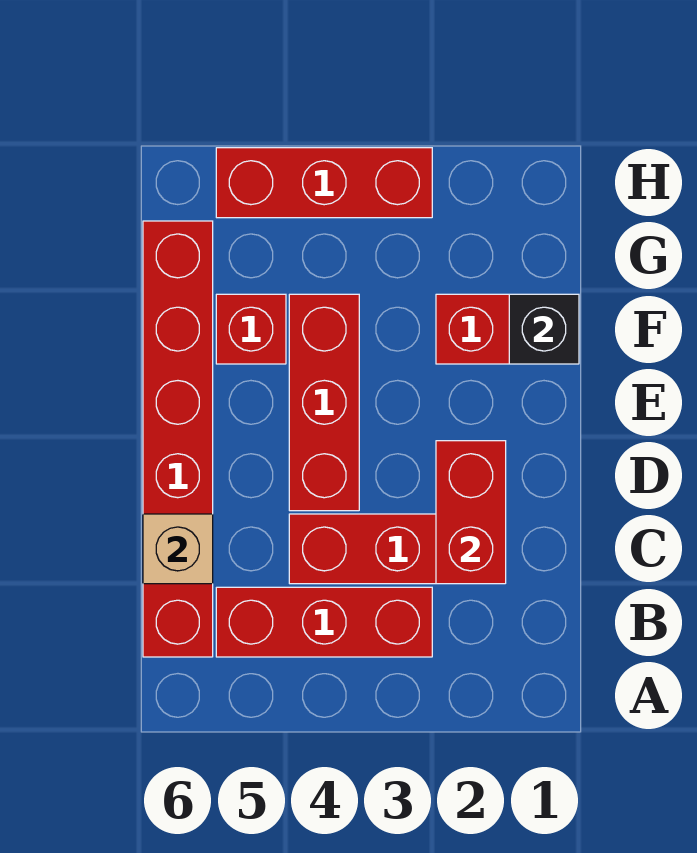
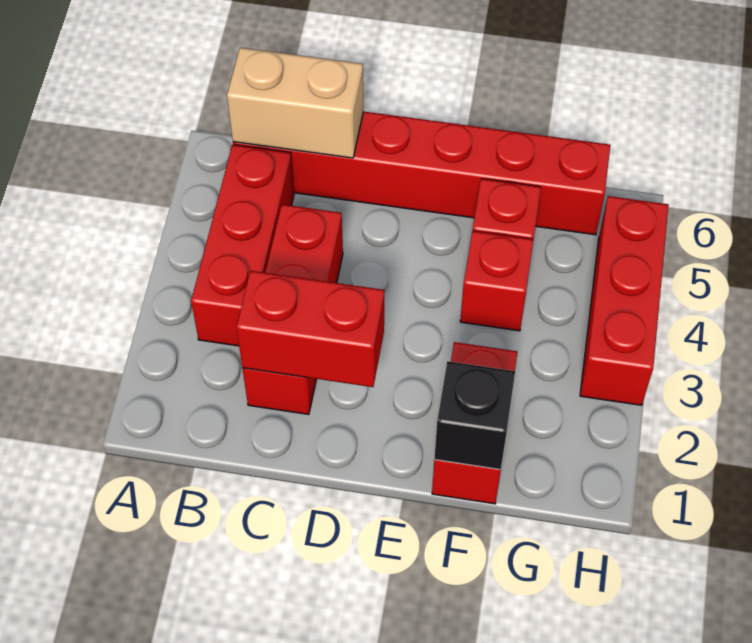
tan 1x1 brick [143,514,213,584] -> tan 1x2 brick [227,48,363,158]
red 1x3 brick [289,294,359,511] -> red 1x1 brick [460,231,533,331]

